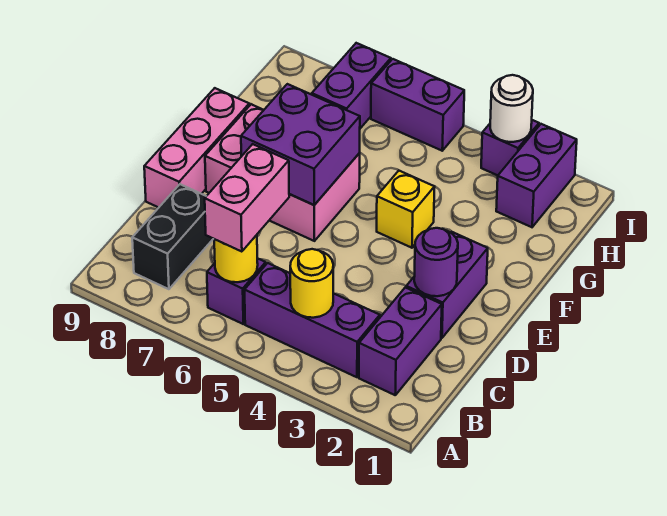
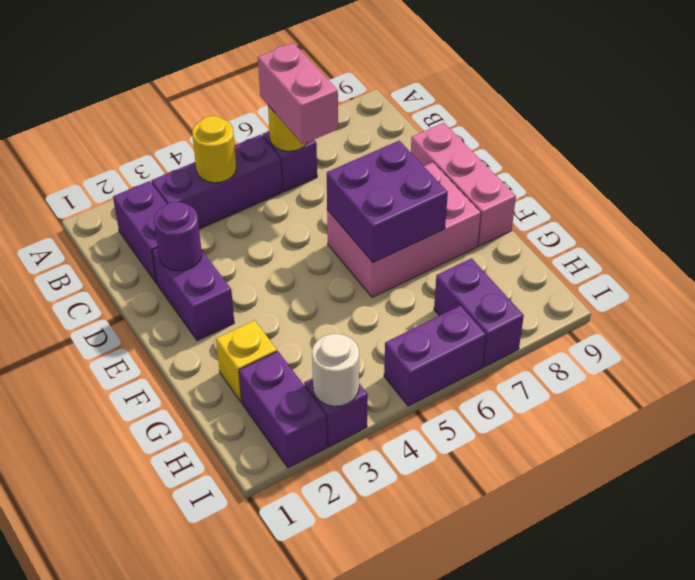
black 1x2 brick [132,184,213,289] -> none
yellow 1x1 brick [377,171,435,248] -> yellow 1x1 brick moved to [216,320,277,402]

